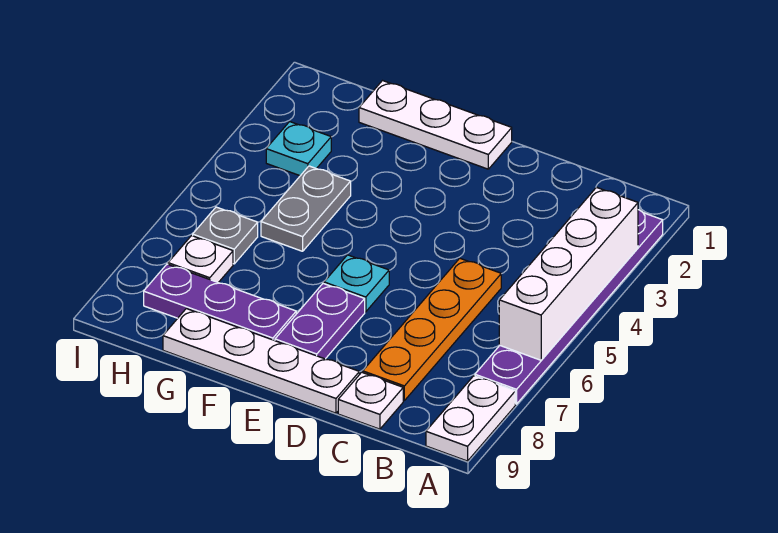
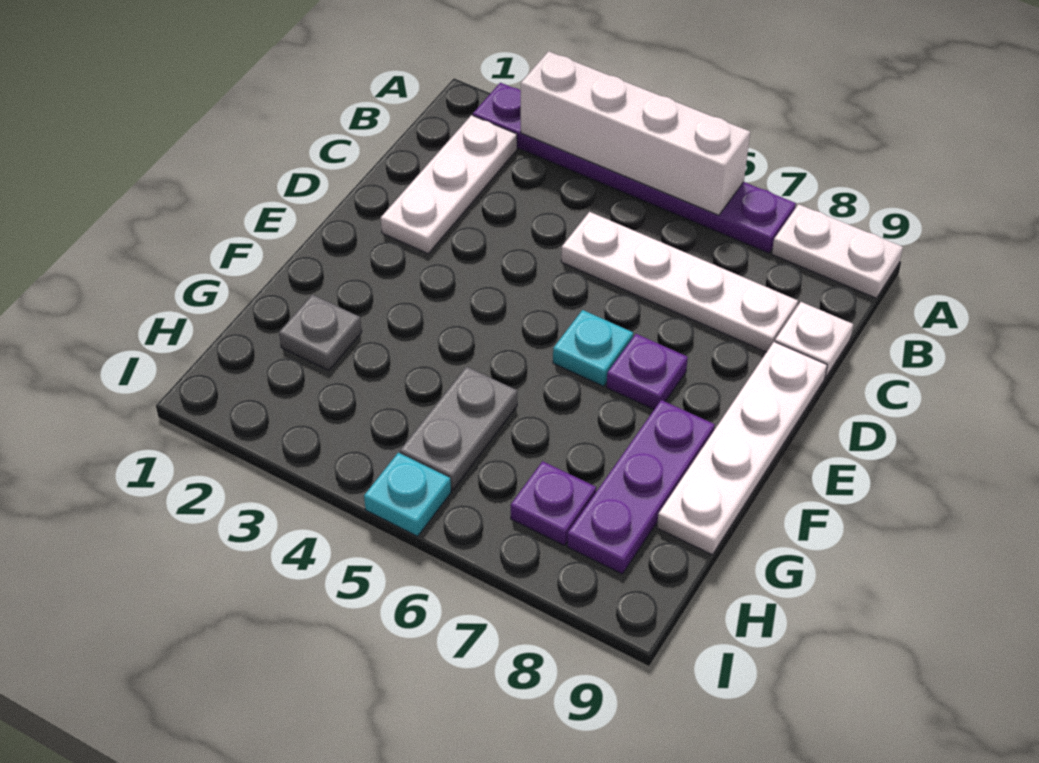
orange 1x4 plate [363,258,501,401] -> white 1x4 plate [561,212,798,352]
white 1x3 plate [359,81,512,169] -> white 1x3 plate moved to [381,115,517,254]
purple 1x2 plate [275,284,365,359] -> purple 1x1 plate [606,334,688,409]
grey 1x2 plate [261,166,351,251] -> grey 1x2 plate turned to [400,367,517,490]
cyan 1x1 plate [266,122,331,176] -> cyan 1x1 plate moved to [364,453,451,536]
grey 1x1 plate [193,207,258,264] -> grey 1x1 plate moved to [279,295,362,370]
white 1x1 plate [168,236,233,283] -> purple 1x1 plate [511,461,596,545]

